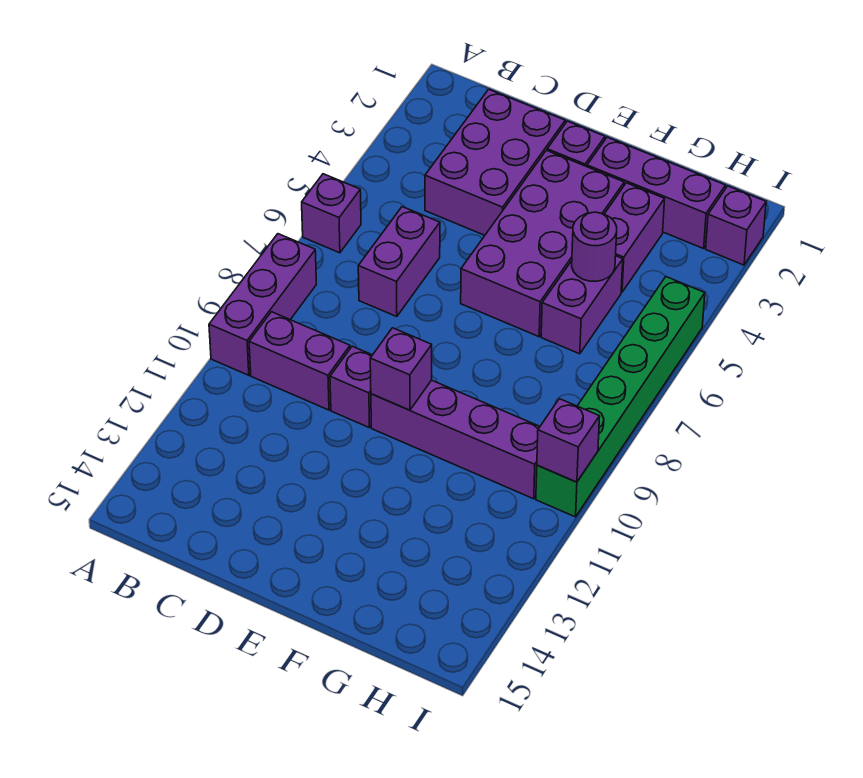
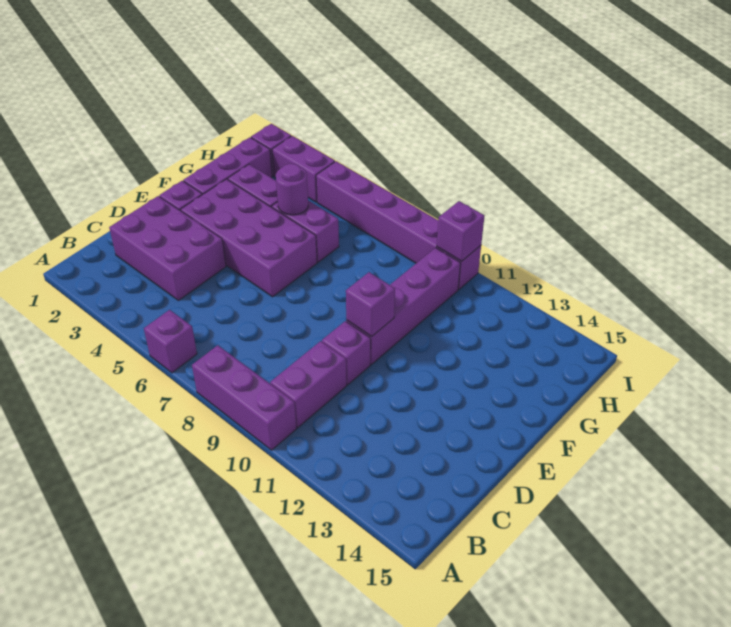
purple 1x2 brick [358,207,440,317] -> purple 1x2 brick moved to [272,136,335,202]
green 1x6 brick [536,277,705,517] -> purple 1x6 brick [316,161,481,289]

